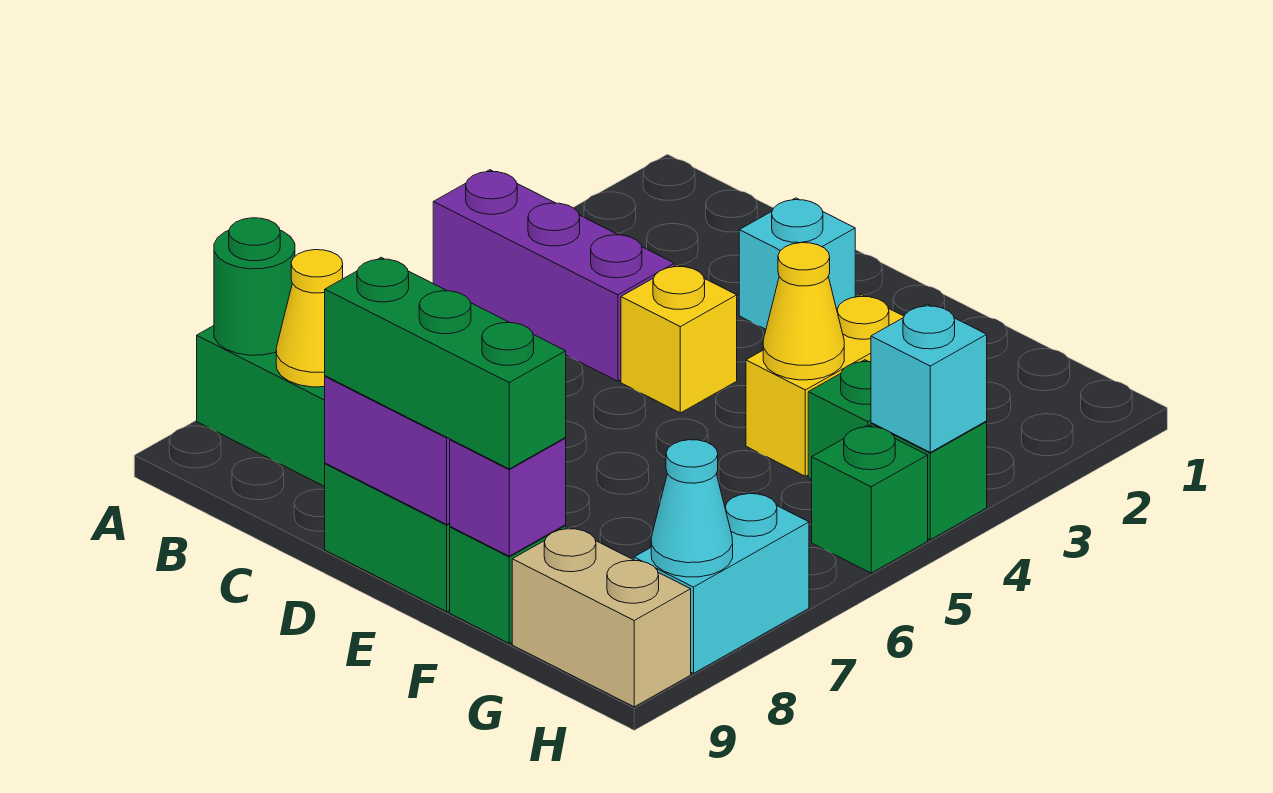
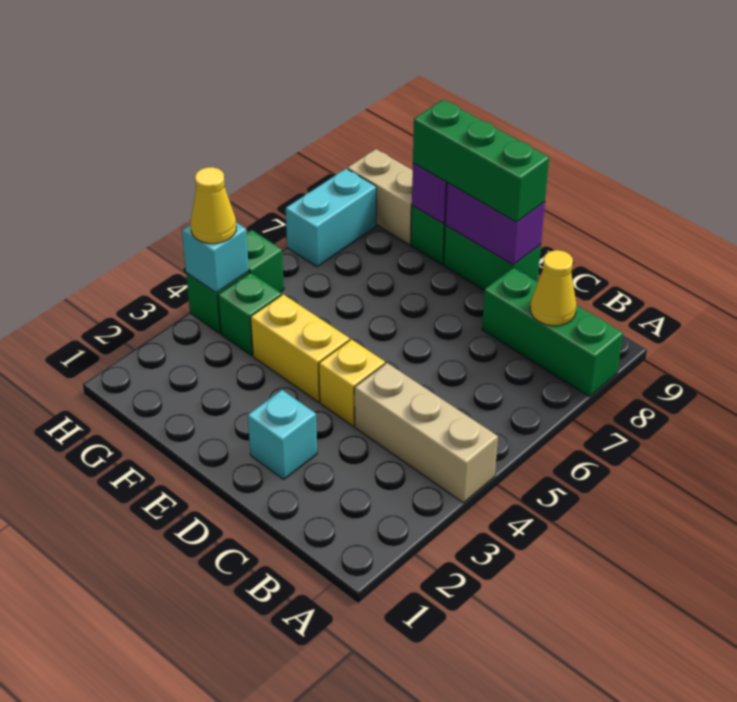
purple 1x3 brick [433,170,674,381] -> tan 1x3 brick [354,363,498,503]
green 1x1 round brick [214,218,295,355] -> none
yellow 1x2 brick [746,295,904,476] -> yellow 1x2 brick turned to [251,294,350,402]
yellow 1x1 cone [763,243,844,380] -> yellow 1x1 cone moved to [191,167,236,244]
cyan 1x1 cone [651,440,733,577] -> none

